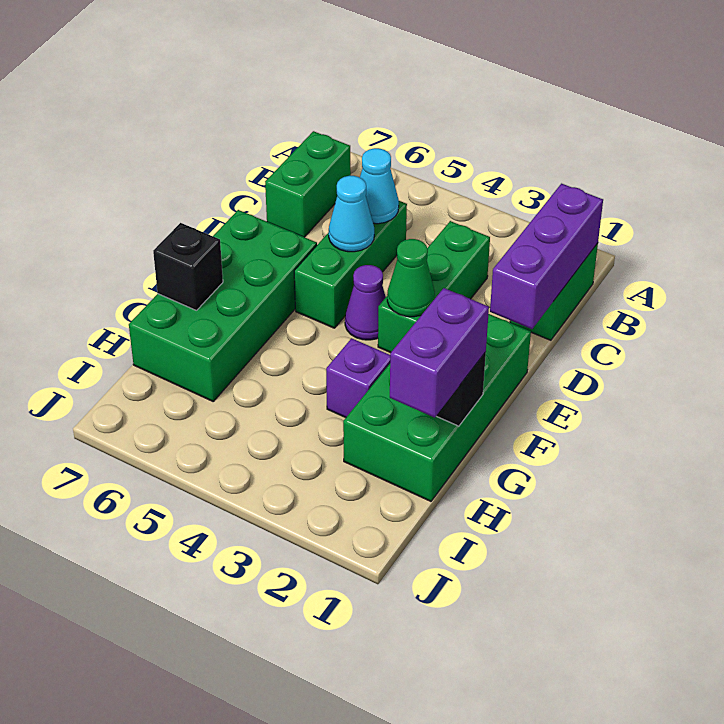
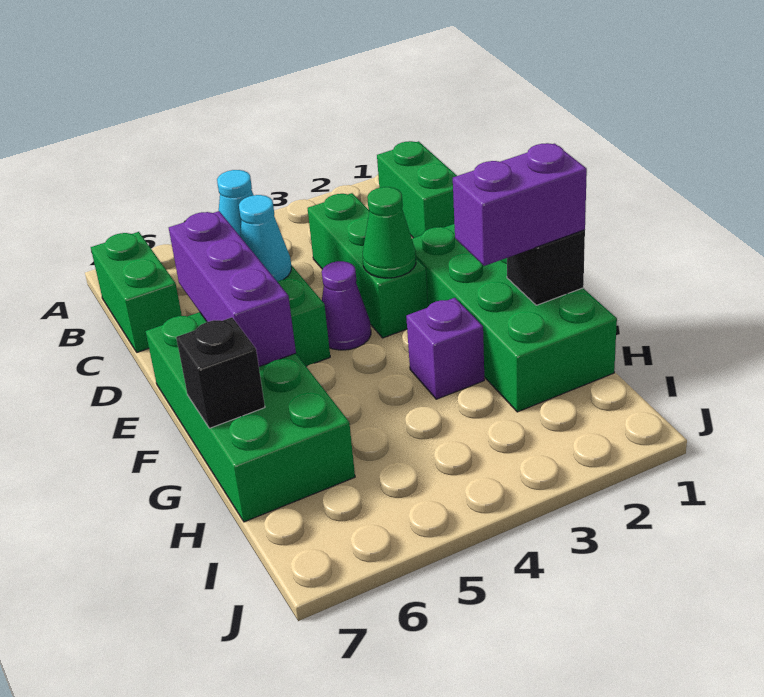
purple 1x3 brick [490,184,603,329] -> purple 1x3 brick moved to [169,211,296,367]
purple 1x2 brick [390,288,489,417] -> purple 1x2 brick turned to [453,143,587,266]

